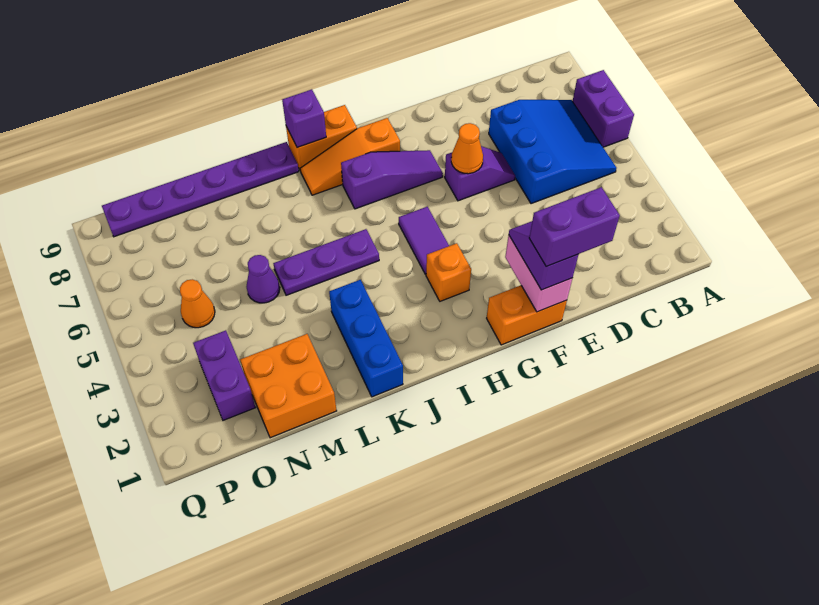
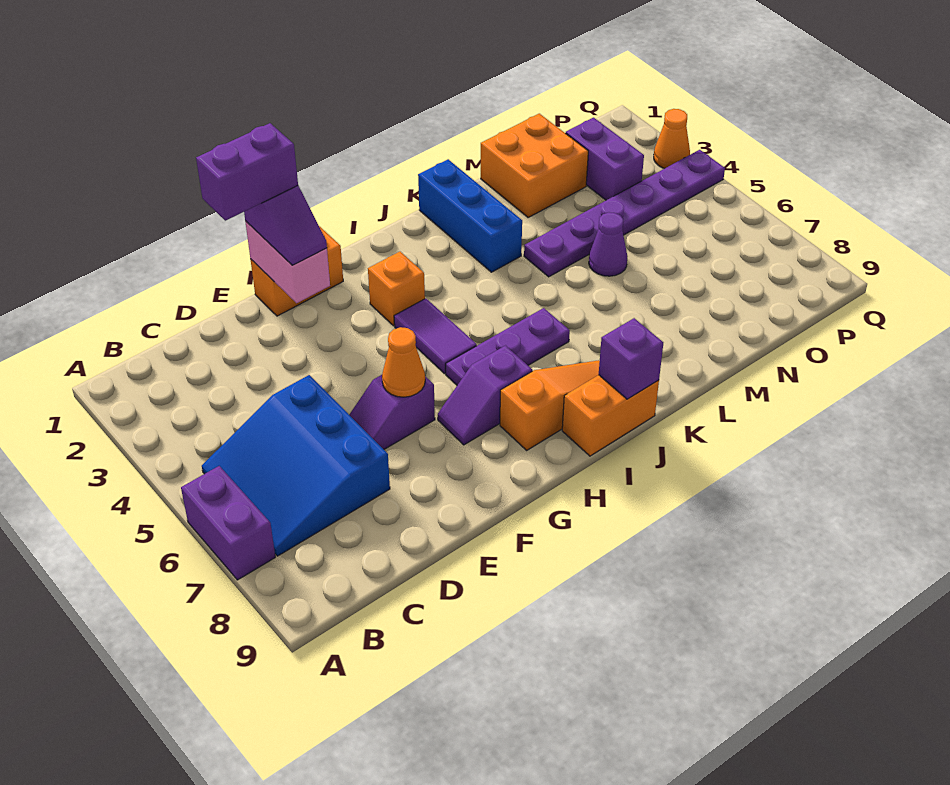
purple 1x3 slope [341,150,443,209] -> purple 1x2 slope [438,346,532,445]
purple 1x3 plate [273,229,379,295] -> purple 1x3 plate moved to [446,308,570,385]
purple 1x6 plate [102,142,299,237] -> purple 1x6 plate moved to [524,150,725,277]
orange 1x1 cone [180,279,215,328] -> orange 1x1 cone moved to [654,109,690,168]

